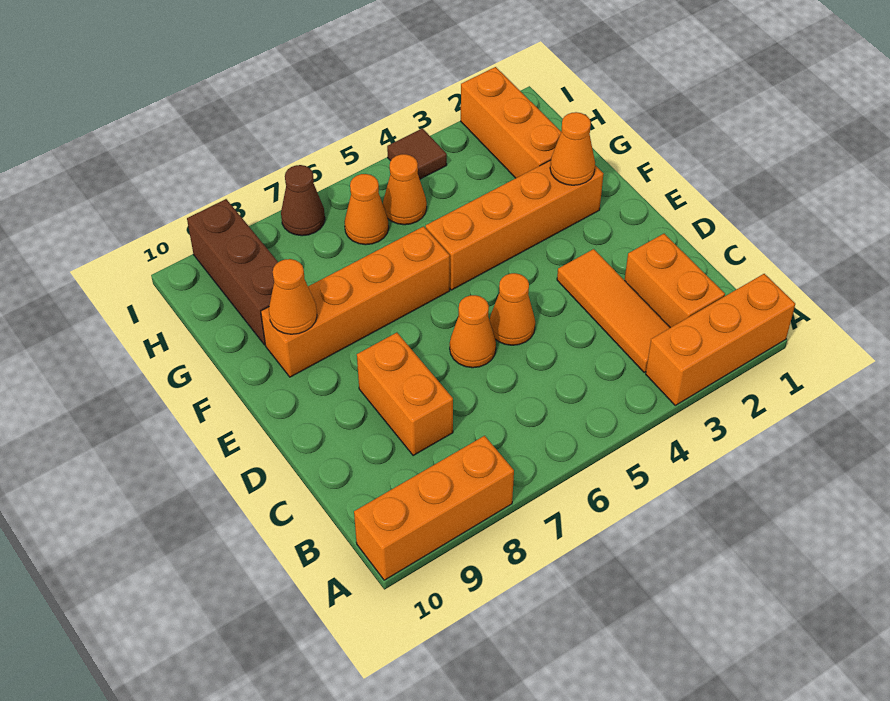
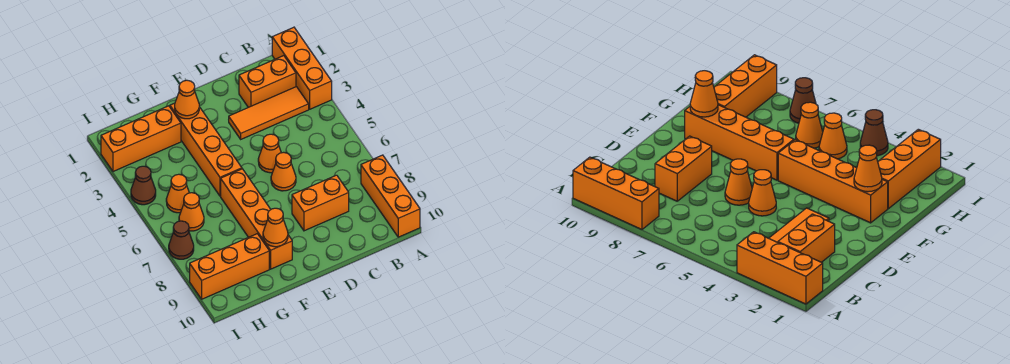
brown 1x3 brick [187,199,278,345] -> orange 1x3 brick [190,234,269,299]
brown 1x1 tile [387,128,447,179] -> brown 1x1 cone [131,166,156,205]

